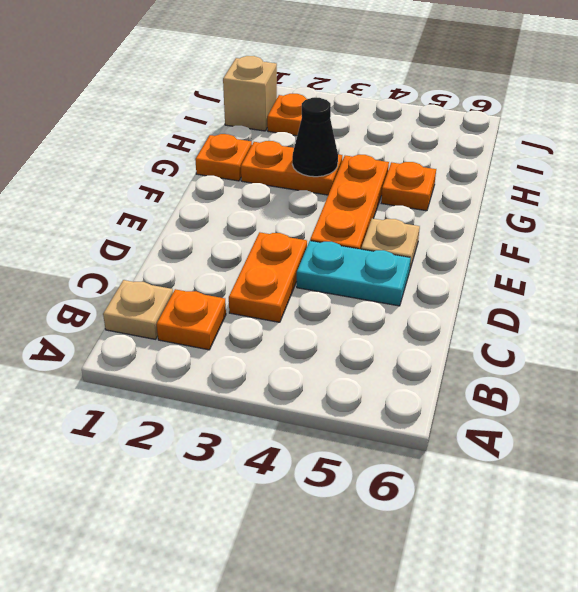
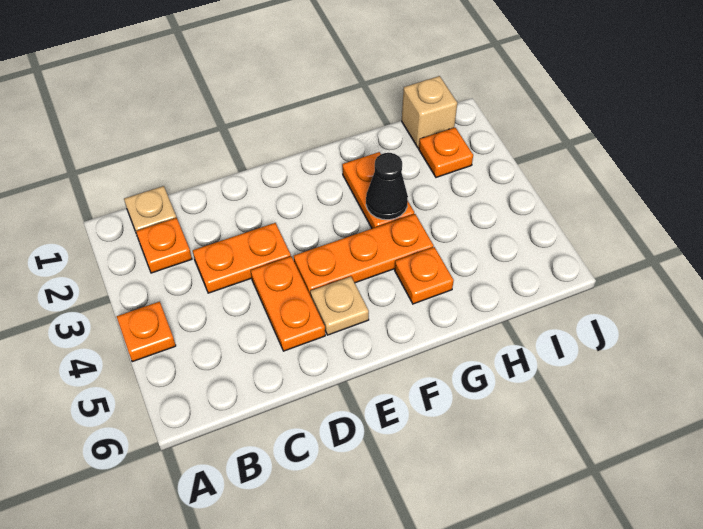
cyan 1x2 plate [297,241,411,306] -> orange 1x2 plate [251,257,325,351]
orange 1x1 plate [195,134,252,181] -> orange 1x1 plate moved to [117,302,176,362]

